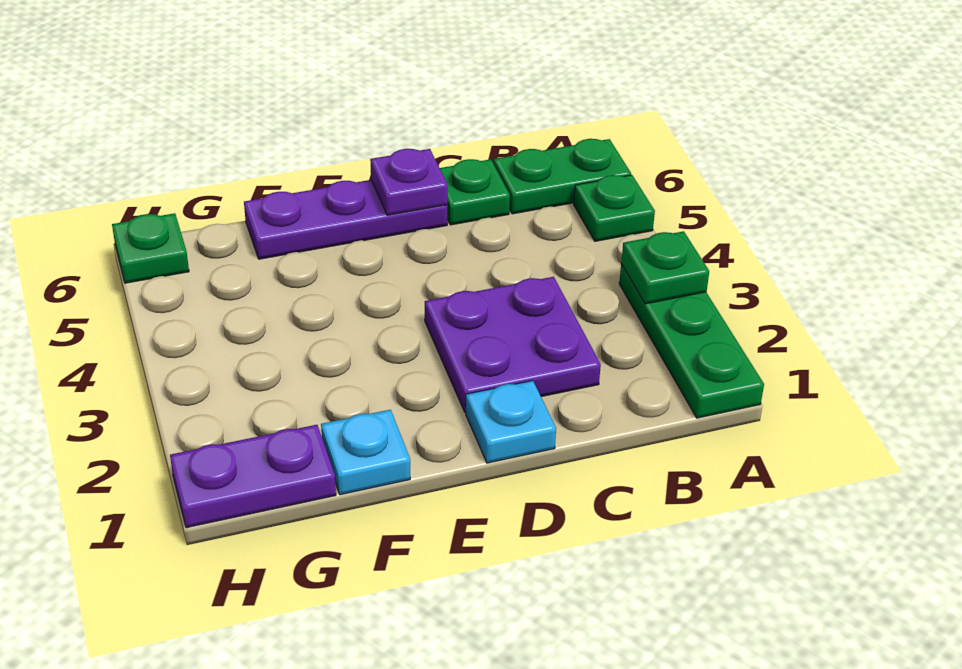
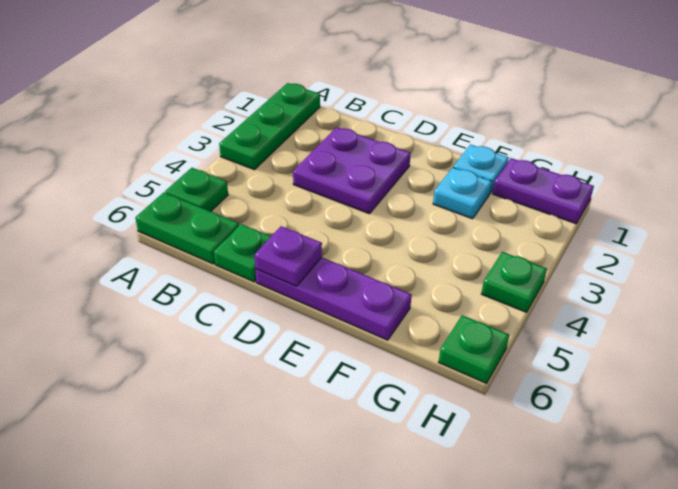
green 1x1 plate [621,231,709,304] -> green 1x1 plate moved to [481,252,547,312]
cyan 1x1 plate [466,381,556,463] -> cyan 1x1 plate moved to [433,168,492,219]

